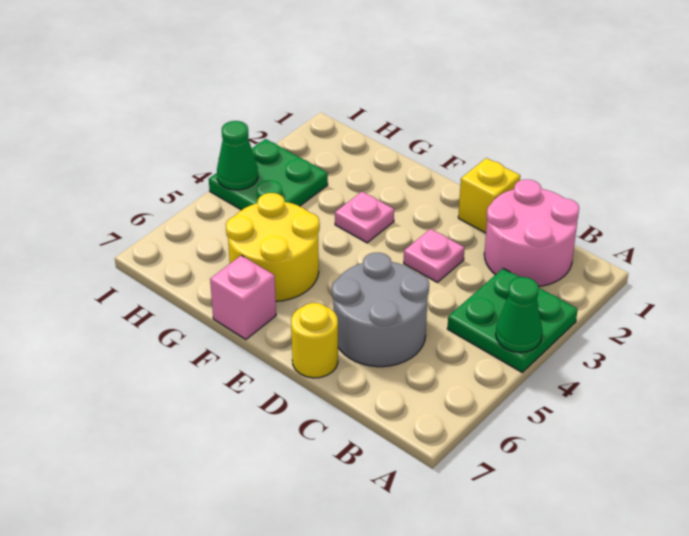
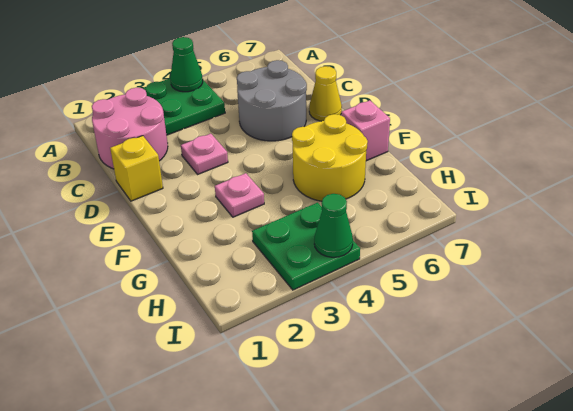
yellow 1x1 round brick [291,303,338,378] -> yellow 1x1 cone [309,66,342,121]

